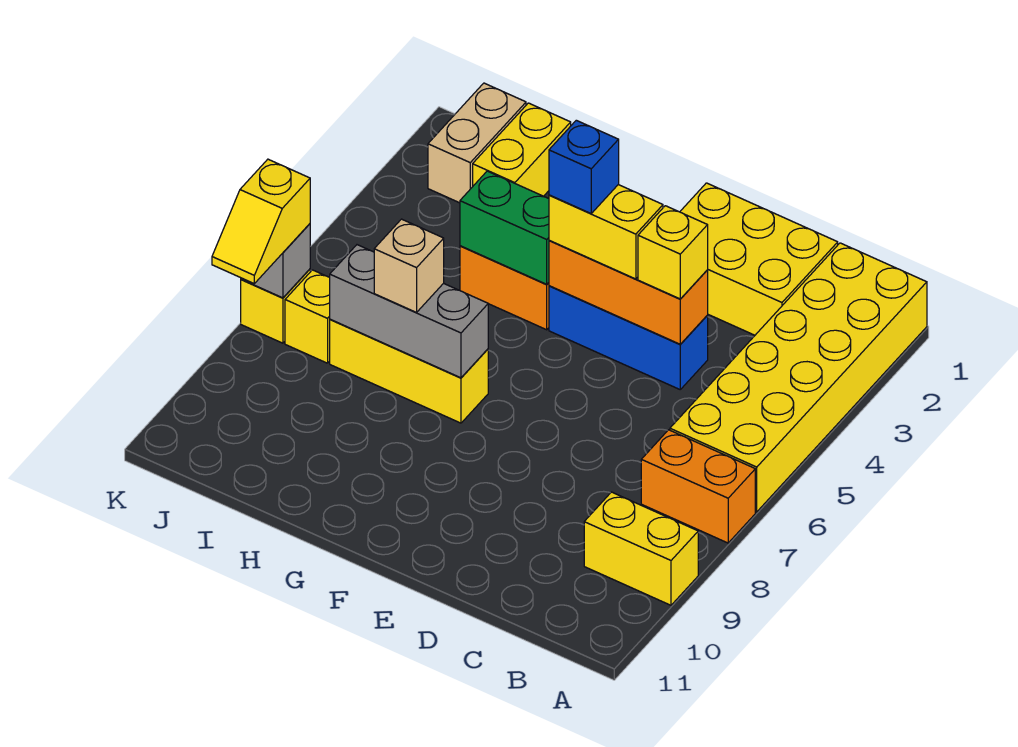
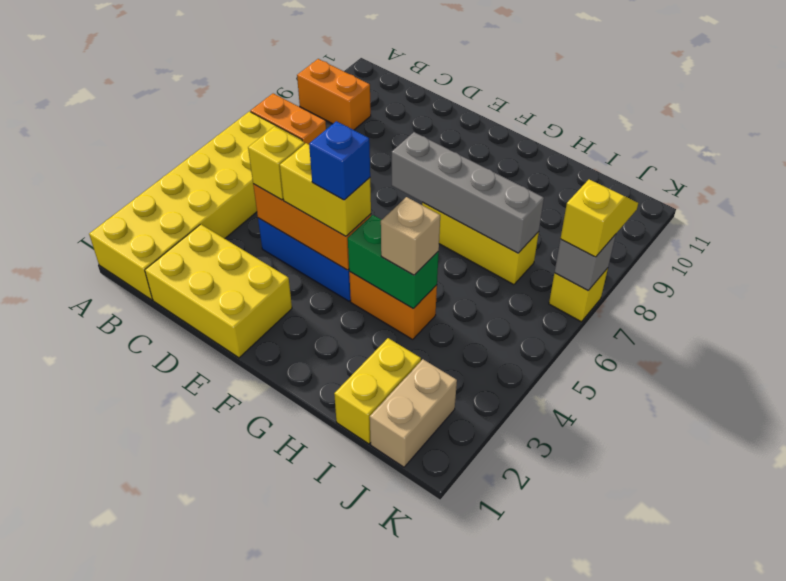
yellow 1x2 brick [584,492,698,605] -> orange 1x2 brick [297,59,371,130]
grey 1x3 brick [330,245,488,378] -> grey 1x4 brick [392,132,544,253]
tan 1x1 brick [374,219,444,312] -> tan 1x1 brick moved to [381,197,440,275]
yellow 1x1 brick [285,270,330,363] -> none

